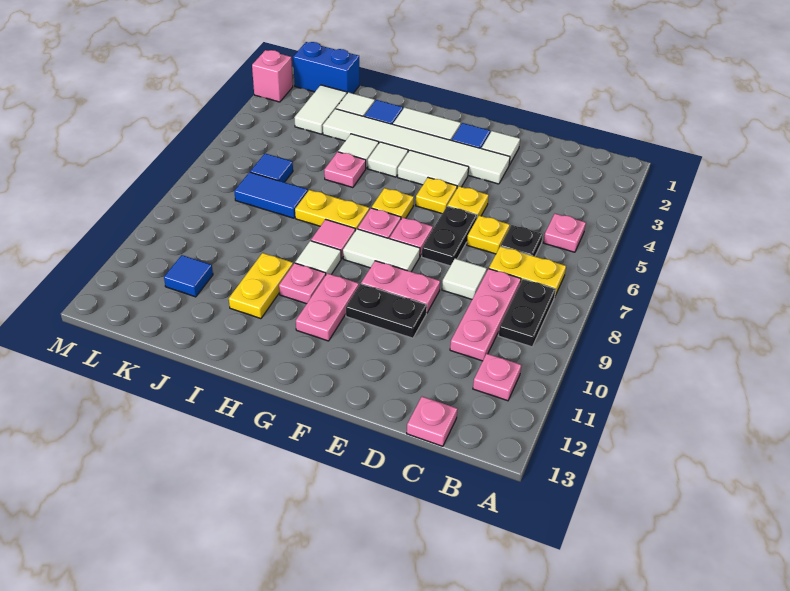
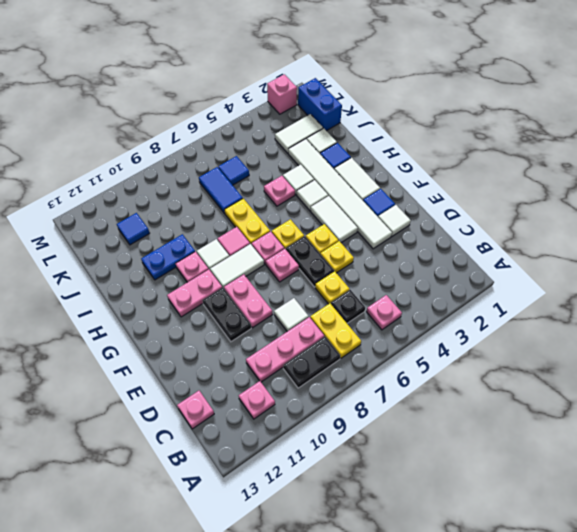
black 1x2 plate [422,206,477,266] -> black 1x2 plate turned to [286,236,334,287]
white 1x2 tile [343,229,420,272] -> white 1x2 tile turned to [210,244,264,288]
yellow 1x2 plate [229,253,293,319] -> blue 1x2 plate [141,234,195,280]

